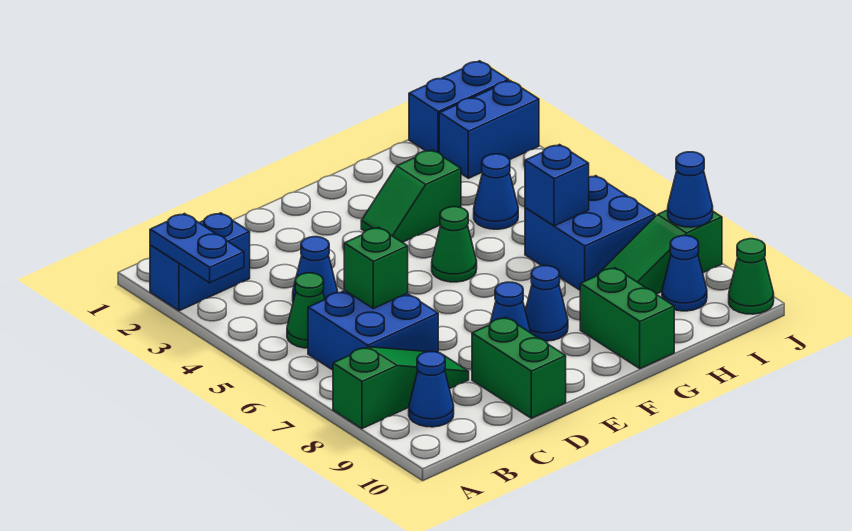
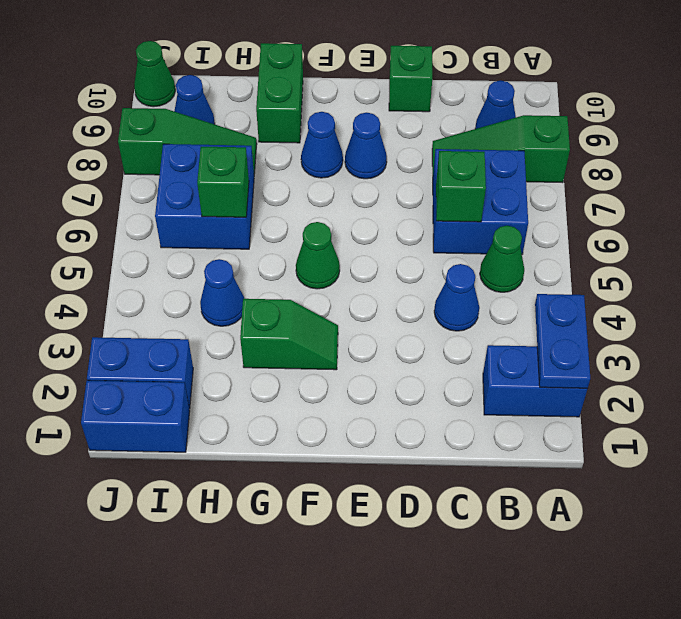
green 1x2 brick [472,317,566,418] -> green 1x1 brick [389,46,432,112]
blue 1x1 brick [525,145,589,226] -> green 1x1 brick [197,147,249,217]
blue 1x1 cone [668,152,713,227] -> none

